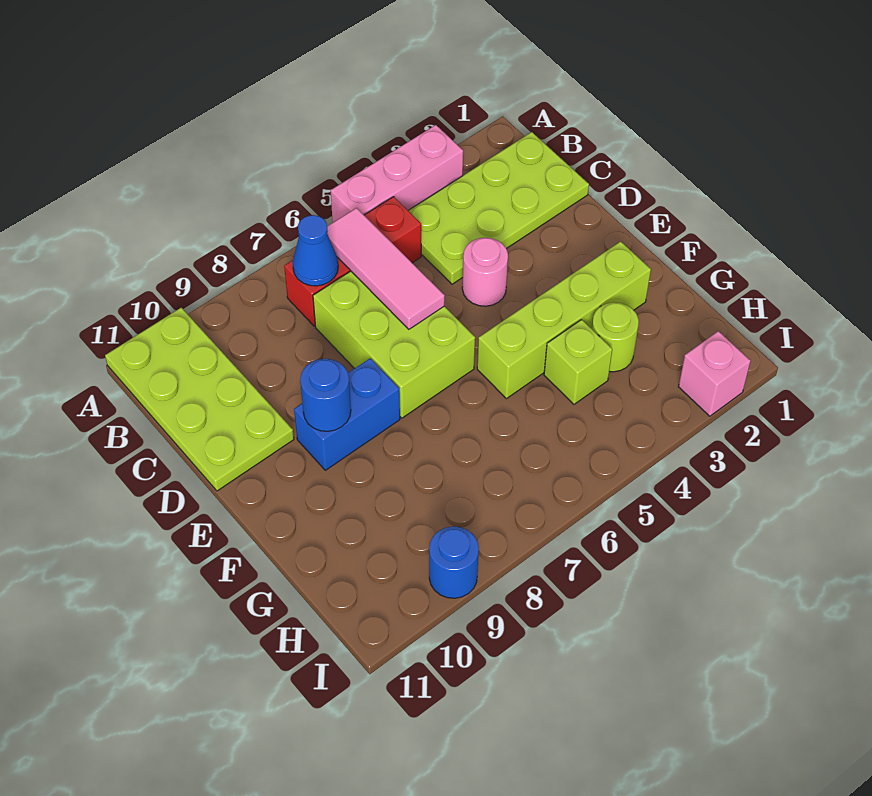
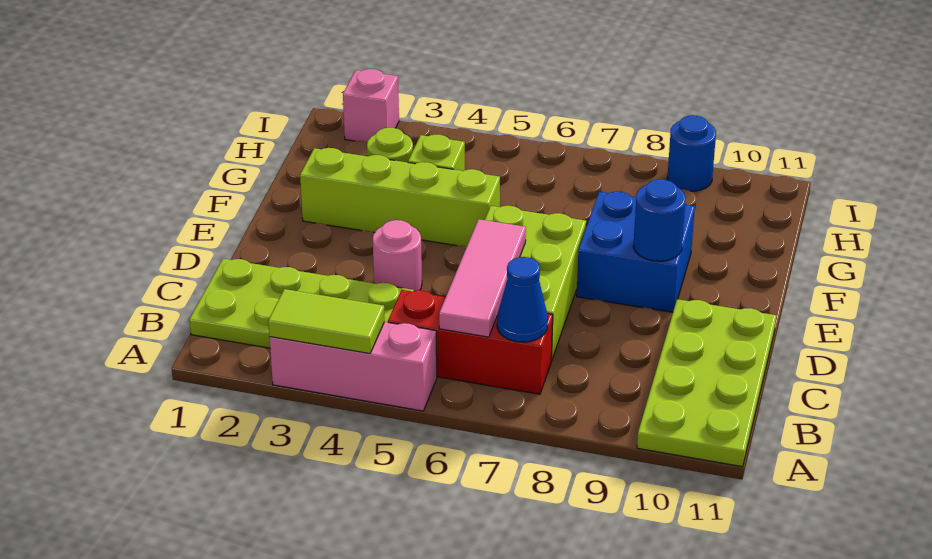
none -> lime 1x2 tile [268,289,385,354]
blue 1x2 brick [294,358,400,470] -> blue 2x2 brick [577,192,695,312]

